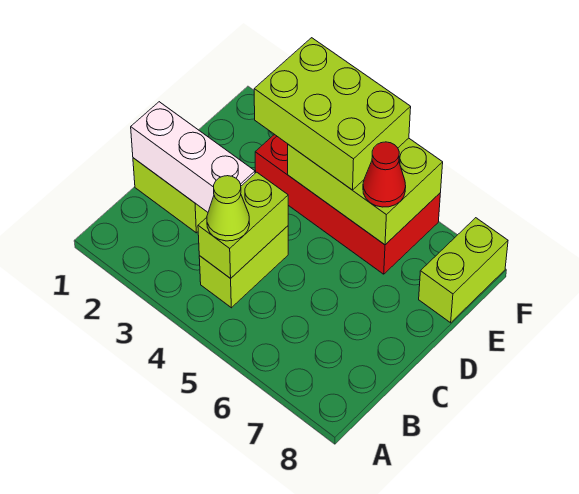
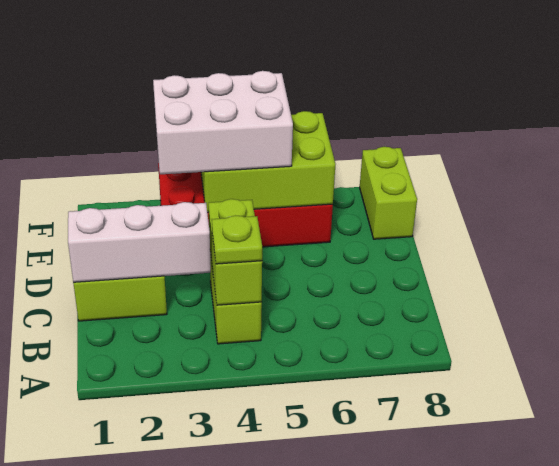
lime 1x1 cone [207,176,250,241] -> lime 1x1 plate [212,216,262,264]
lime 2x3 brick [254,38,411,190] -> white 2x3 brick [153,71,293,174]
red 1x1 cone [363,142,406,207] -> none

